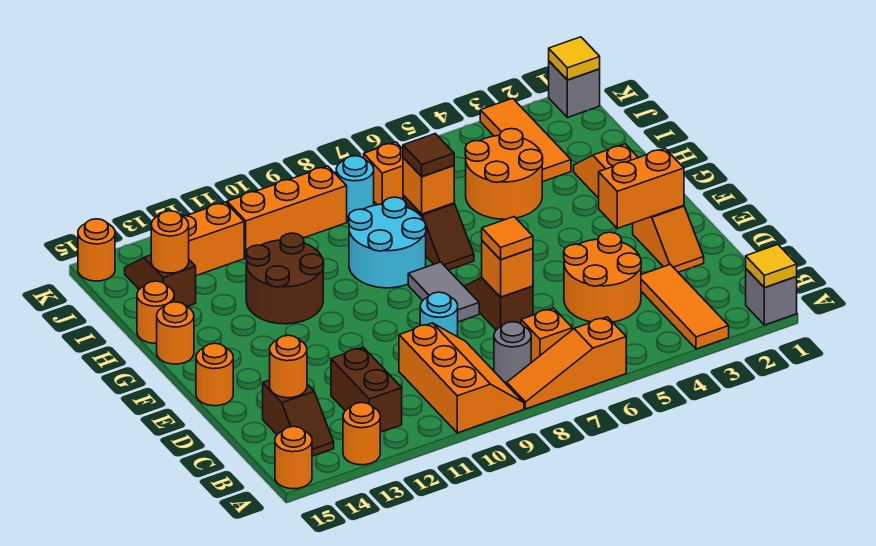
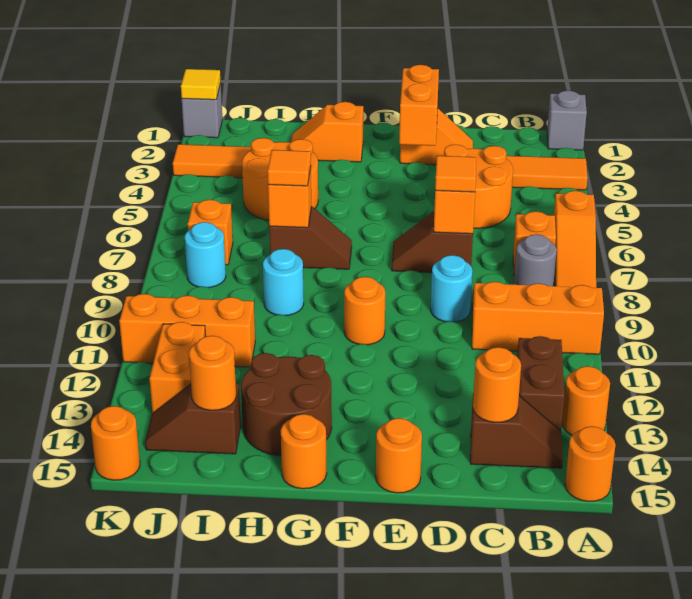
yellow 1x1 tile [746,245,797,287] -> none
brown 1x2 brick [331,347,402,432] -> brown 1x2 brick turned to [517,336,564,431]
grey 1x2 tile [408,262,479,322] -> none
cyan 2x2 round brick [349,197,426,288] -> cyan 1x1 round brick [263,249,304,315]
brown 2x2 round brick [246,233,324,324] -> brown 2x2 round brick moved to [241,353,332,456]
brown 1x1 tile [403,134,454,176] -> orange 1x1 tile [268,150,311,186]
orange 1x1 round brick [137,281,174,343] -> orange 1x1 round brick moved to [344,277,385,345]
orange 1x3 brick [227,166,347,258] -> orange 1x3 brick turned to [119,294,255,367]

